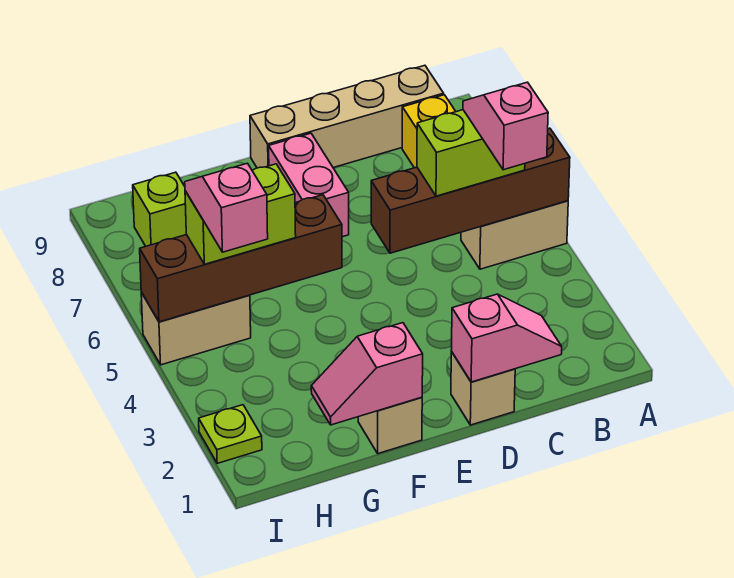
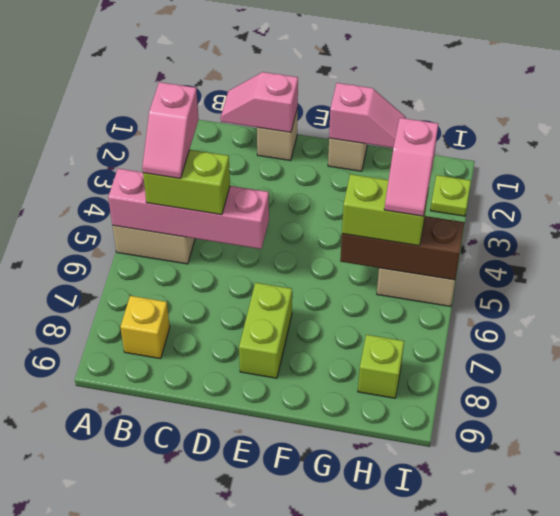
brown 1x4 brick [371,128,570,253] -> pink 1x4 brick [108,168,269,249]
tan 1x4 brick [250,65,444,168] -> none
pink 1x2 brick [269,133,349,237] -> lime 1x2 brick [239,283,292,378]
brown 1x4 brick [140,195,342,322] -> brown 1x3 brick [340,216,465,280]

